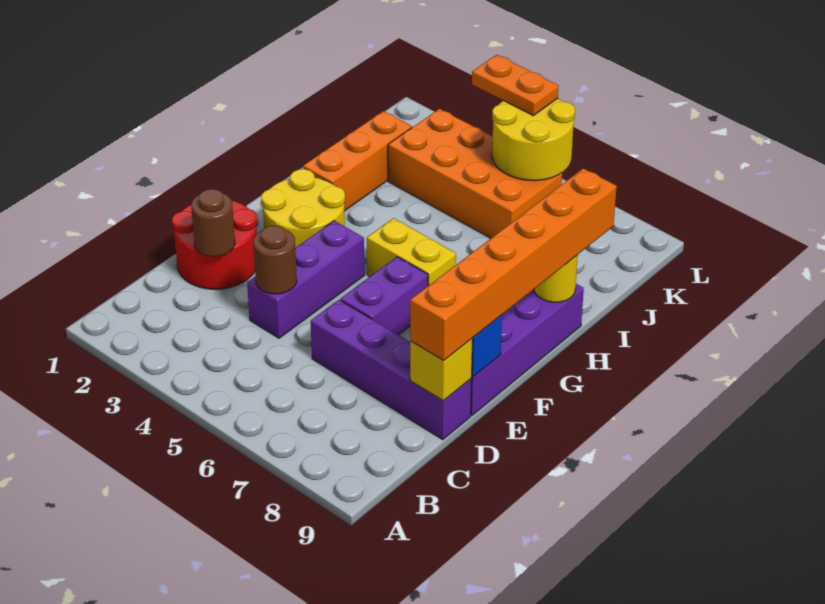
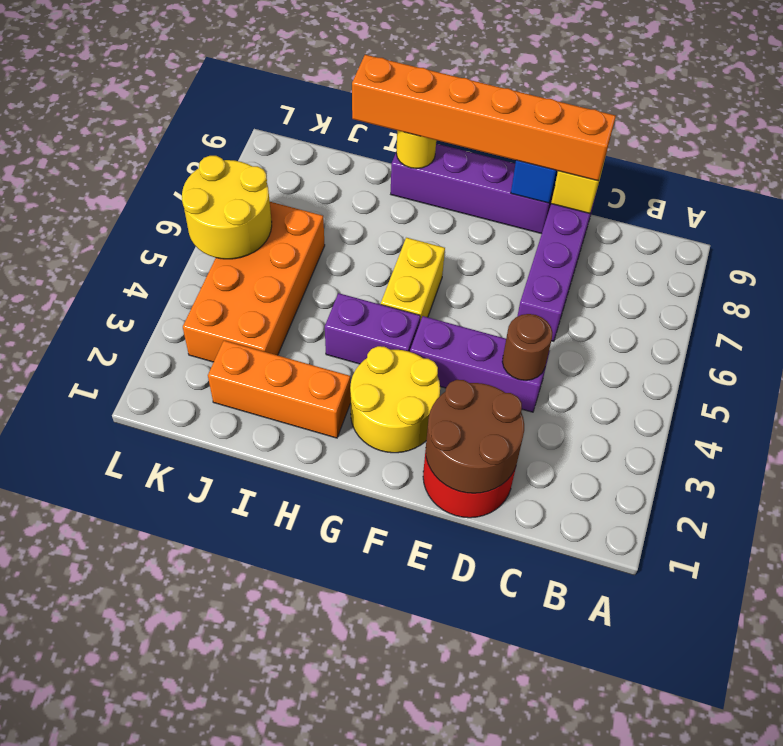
brown 1x1 round brick [191,189,235,257] -> brown 2x2 round brick [426,380,524,493]
purple 1x2 brick [341,257,428,335] -> purple 1x2 brick moved to [325,293,420,364]
orange 1x2 plate [472,55,558,116] -> none

